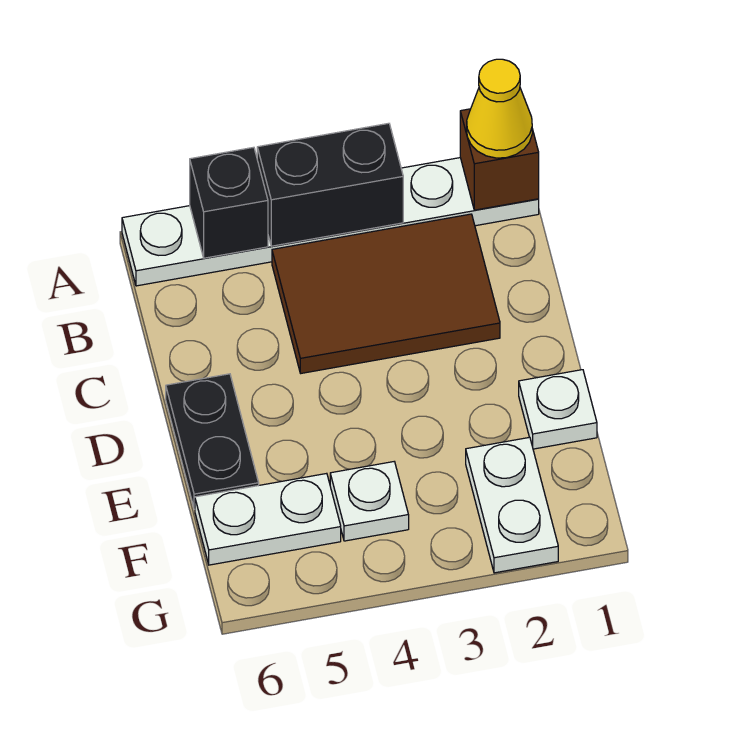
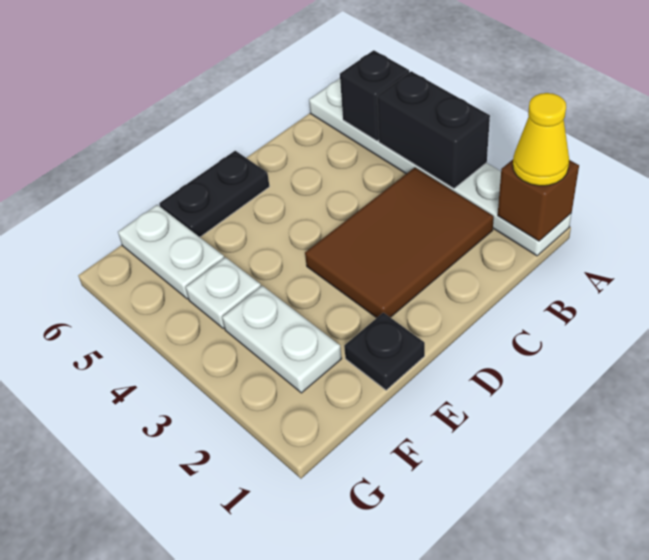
brown 2x3 tile [272,214,500,373] -> brown 2x3 tile turned to [305,168,494,318]
white 1x1 plate [519,370,597,449] -> black 1x1 plate [344,313,425,390]
white 1x2 plate [466,437,558,573] -> white 1x2 plate turned to [222,286,342,393]

